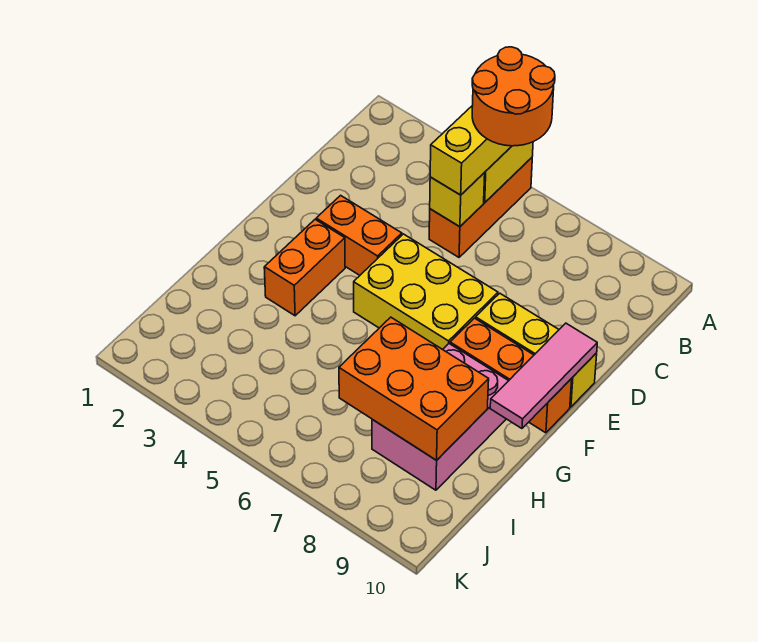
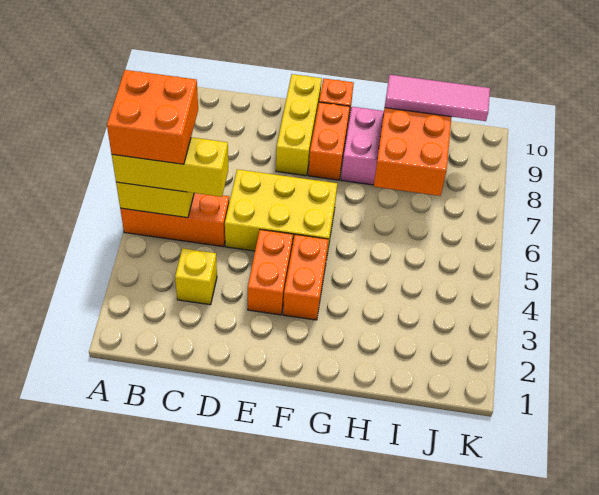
orange 2x2 round brick [472,47,555,146] -> orange 2x2 brick [107,70,198,164]
yellow 1x1 brick [430,173,485,227] -> yellow 1x1 brick moved to [175,248,217,305]
yellow 2x3 brick [354,234,498,350] -> yellow 2x3 brick turned to [225,169,337,260]
pink 1x3 tile [490,323,597,428] -> pink 1x3 tile moved to [385,75,490,121]
orange 1x2 brick [264,220,345,316] -> orange 1x2 brick turned to [283,234,328,320]

